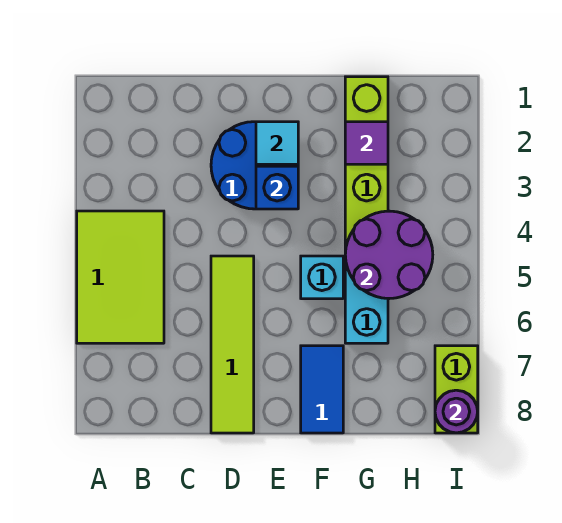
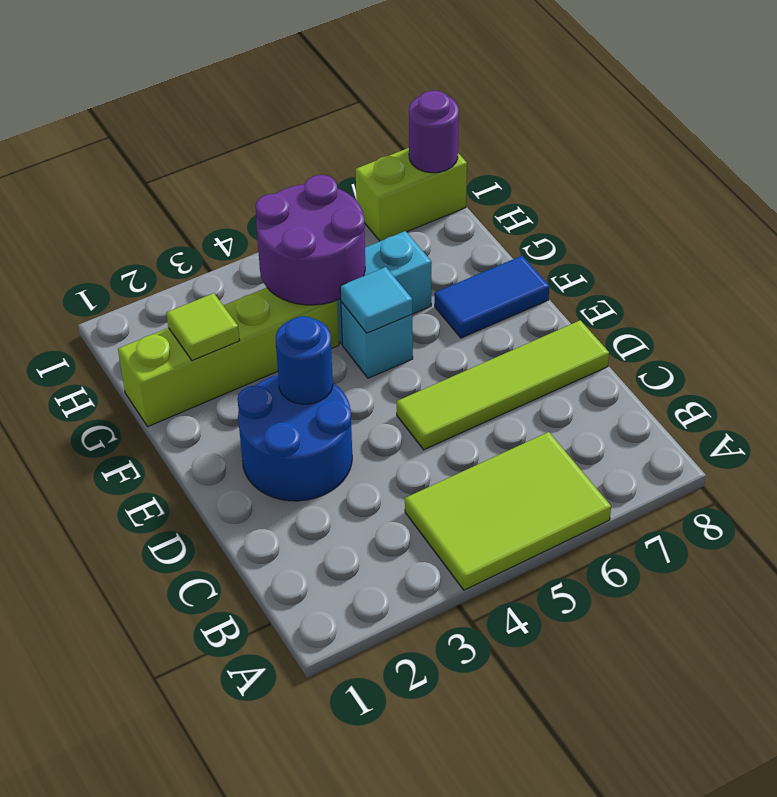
cyan 1x1 tile [256,122,298,164] -> cyan 1x1 tile moved to [340,267,412,333]
blue 1x1 brick [256,166,298,209] -> blue 1x1 round brick [276,316,333,404]
purple 1x1 tile [345,122,388,164] -> lime 1x1 tile [166,293,240,361]

